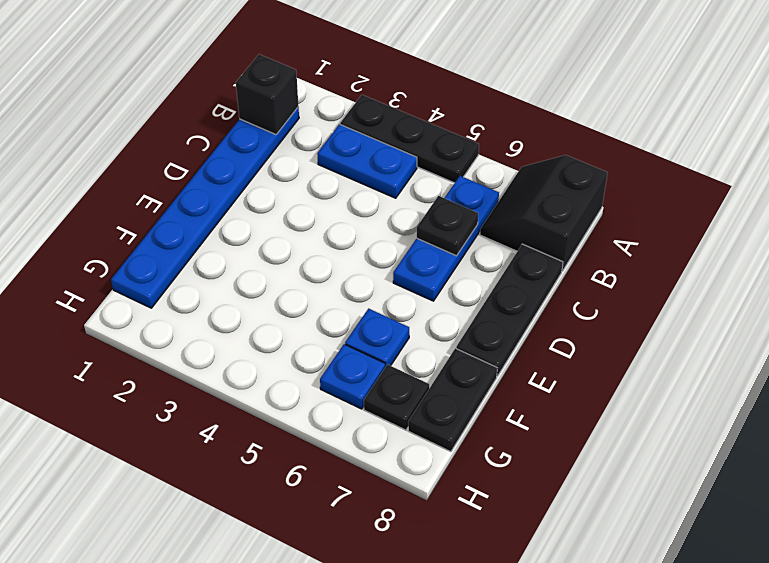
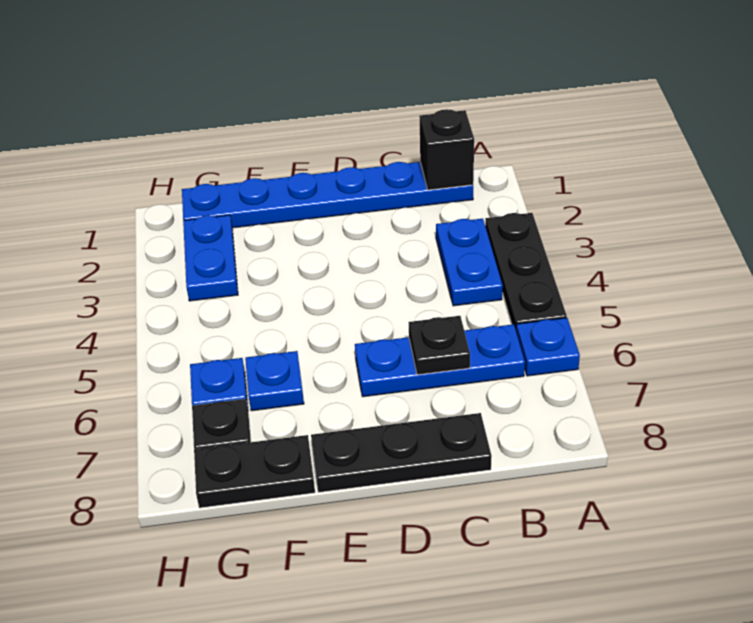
none -> blue 1x1 plate [516,318,580,376]
black 2x2 slope [480,155,608,271] -> none
none -> blue 1x2 plate [183,215,238,301]

